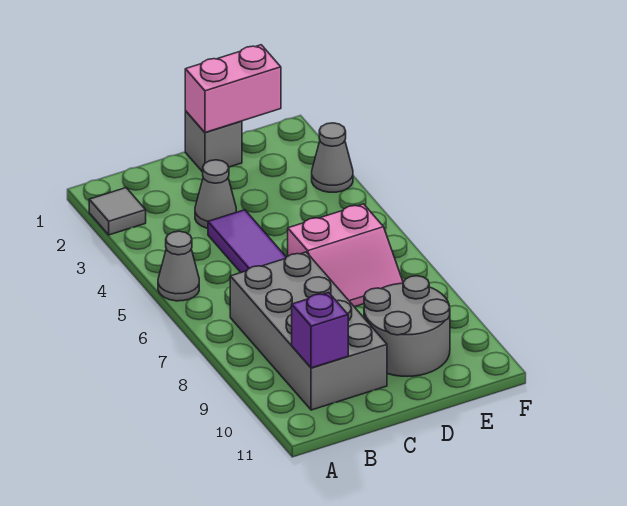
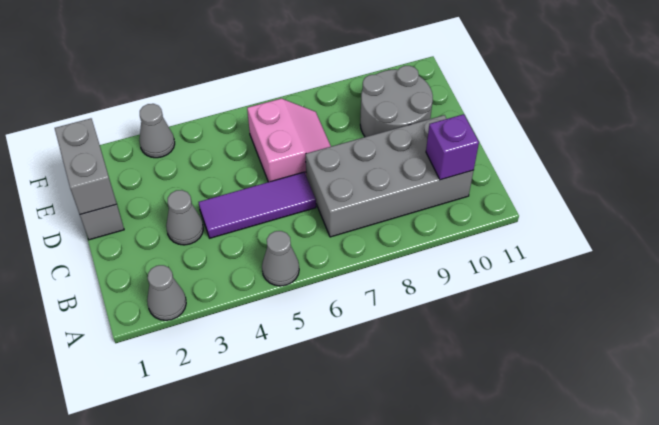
grey 1x1 tile [89,188,146,235] -> grey 1x1 cone [147,265,186,320]
pink 1x2 brick [185,45,281,132] -> grey 1x2 brick [55,118,116,214]

